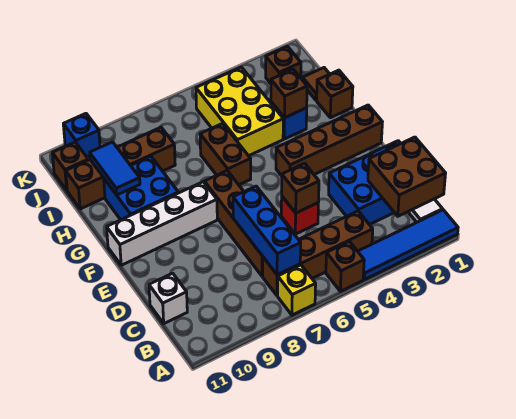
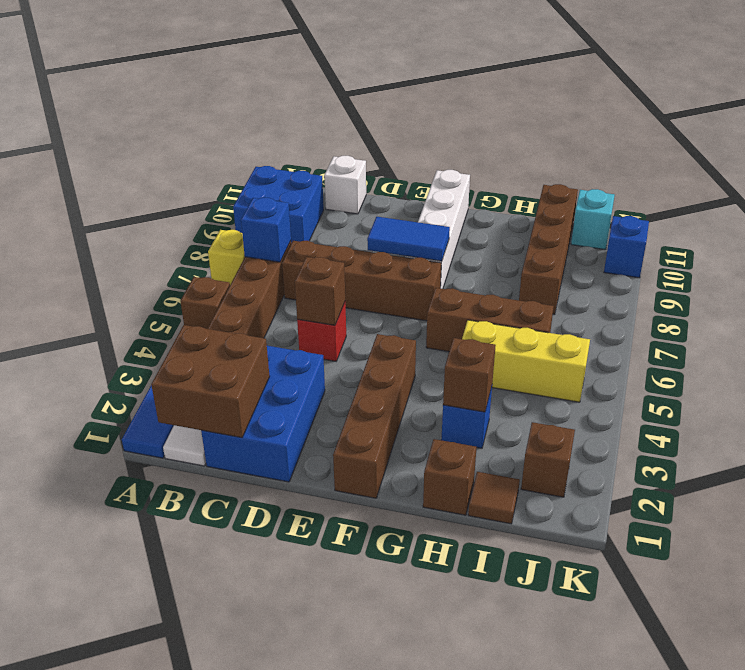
blue 1x3 brick [233,186,301,275] -> blue 1x1 brick [241,198,291,262]
brown 1x2 brick [200,123,251,185] -> brown 1x3 brick [426,288,554,352]
blue 2x2 brick [104,156,178,220] -> blue 2x2 brick moved to [233,166,324,243]
yellow 2x3 brick [196,67,283,156] -> yellow 1x3 brick [462,320,590,402]
blue 1x2 tile [90,142,140,195] -> blue 1x2 tile moved to [367,217,450,261]
brown 1x1 brick [52,142,88,190] -> cyan 1x1 brick [571,189,615,250]

